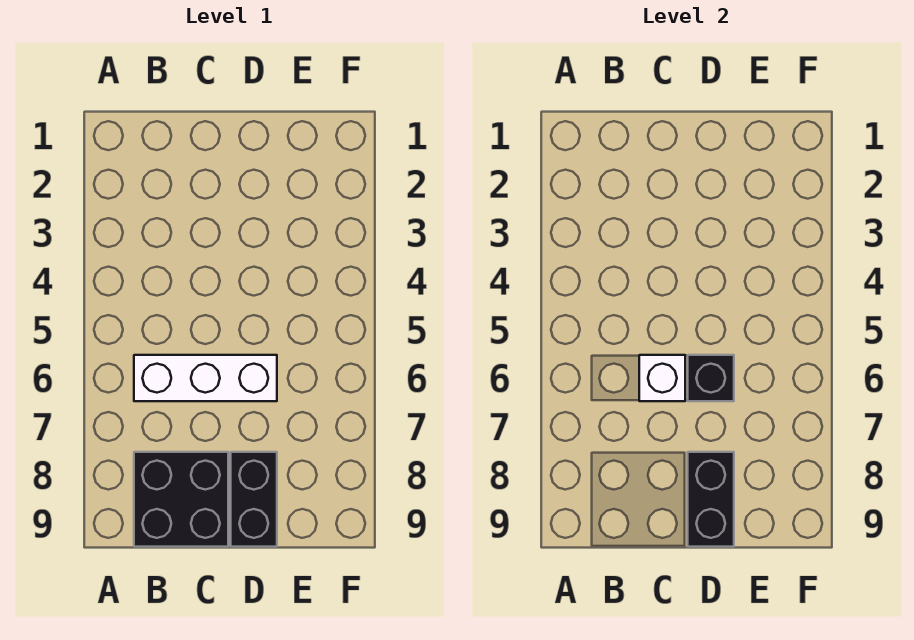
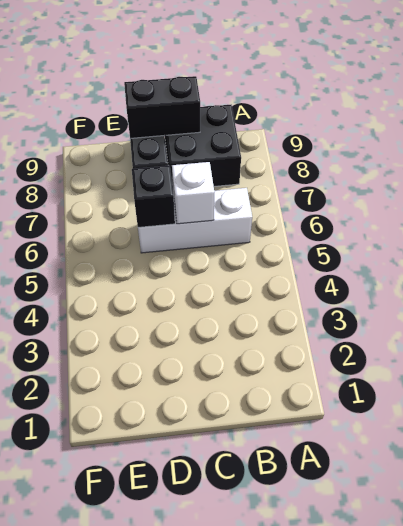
black 1x2 brick [688,452,734,547] -> black 1x2 brick turned to [124,76,200,138]

